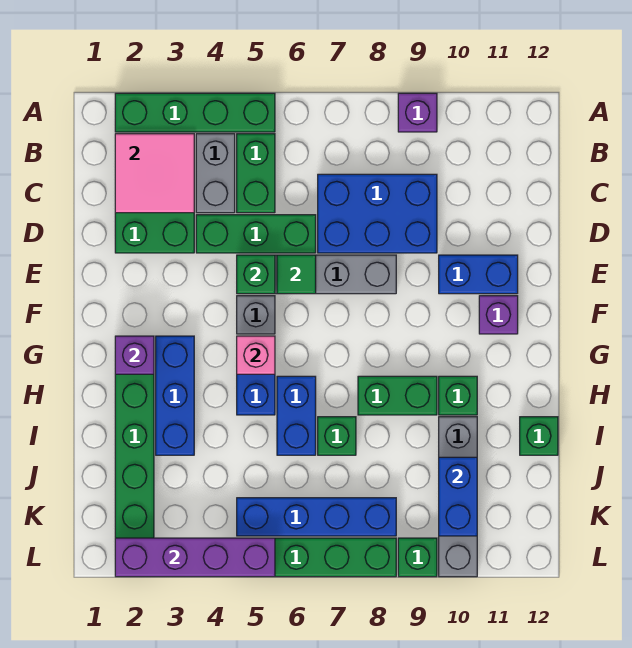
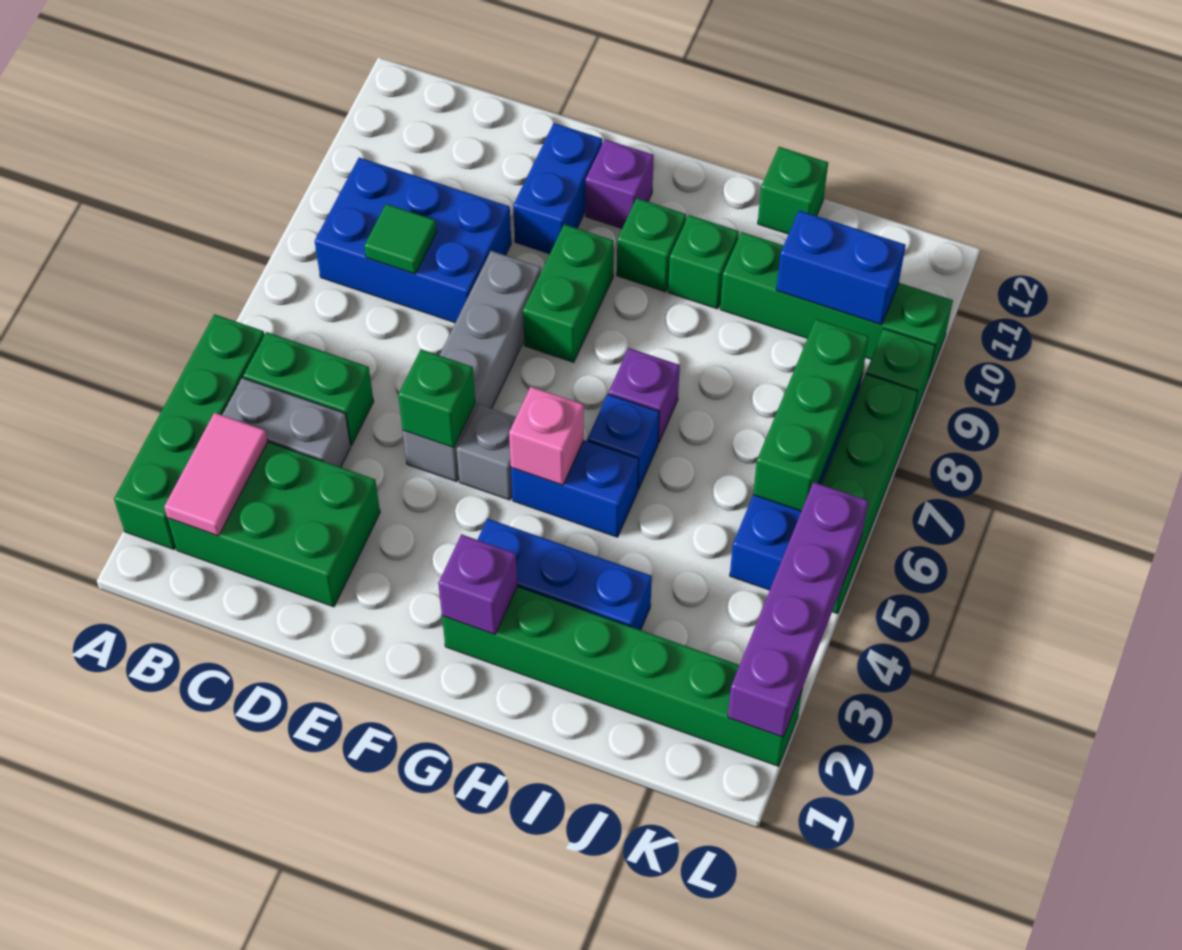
purple 1x1 brick [398,93,437,132] -> purple 1x1 brick moved to [609,348,680,443]
pink 2x2 tile [115,134,194,213] -> pink 1x2 tile [164,413,268,536]
blue 2x3 brick [318,174,437,253] -> blue 2x3 brick turned to [315,158,511,323]
green 1x3 brick [196,215,316,253] -> green 1x3 brick moved to [753,319,869,511]
green 1x1 tile [277,255,316,294] -> green 1x1 tile moved to [364,204,436,274]
blue 1x2 brick [277,376,316,455] -> blue 1x1 brick [587,394,659,490]
green 1x2 brick [358,376,437,415] -> green 1x2 brick moved to [523,224,614,362]
green 1x1 brick [318,417,356,455] -> green 1x1 brick moved to [617,198,686,292]
grey 1x4 brick [439,417,477,577] -> green 1x4 brick [720,232,953,377]

